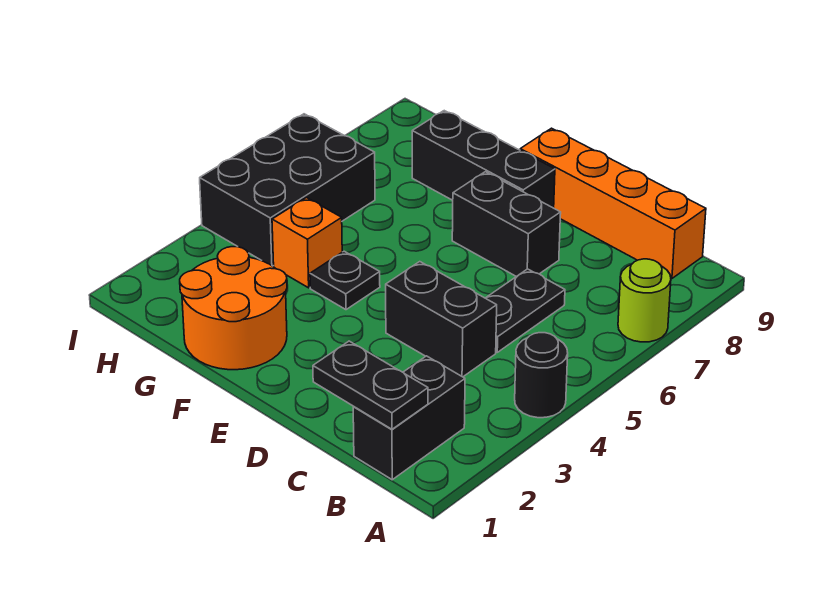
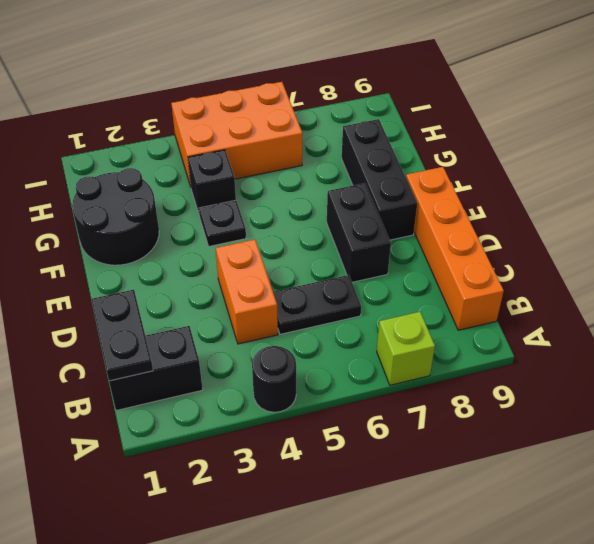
lime 1x1 round brick [618,259,671,342] -> lime 1x1 brick [377,312,435,385]
black 1x2 brick [386,262,497,377] -> orange 1x2 brick [216,239,278,344]
orange 2x2 round brick [180,247,287,370] -> black 2x2 round brick [72,168,159,265]
orange 1x1 brick [272,198,342,288] -> black 1x1 brick [188,150,236,217]
black 2x3 brick [200,114,375,266] -> orange 2x3 brick [171,82,303,187]

